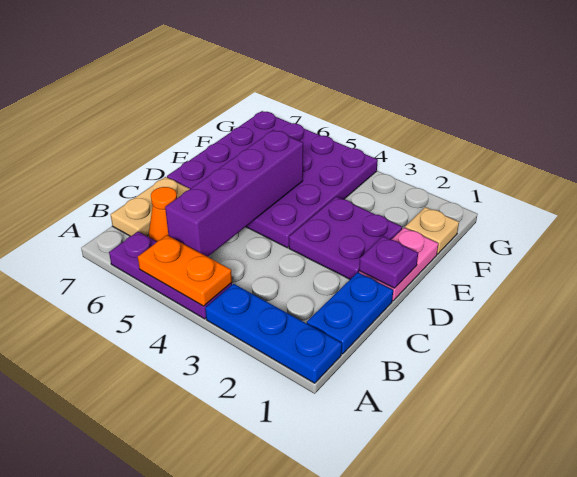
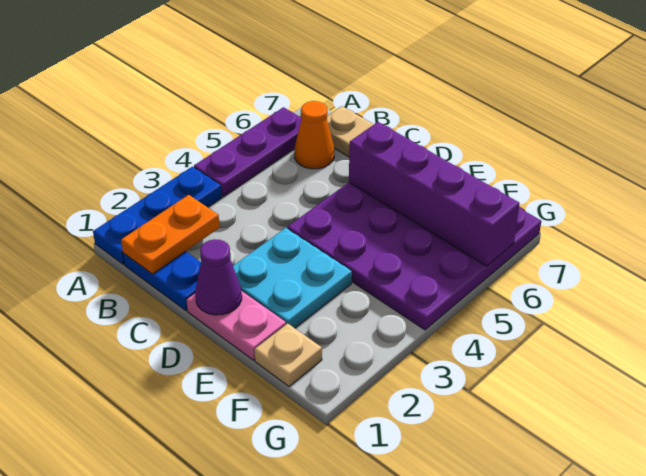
orange 1x2 plate [138,235,232,306] -> orange 1x2 plate moved to [121,195,220,274]
purple 1x4 brick [165,130,303,257] -> purple 1x4 brick moved to [349,122,520,266]
purple 1x1 plate [359,236,418,288] -> purple 1x1 cone [195,239,242,315]
purple 2x2 plate [289,197,402,279] -> cyan 2x2 plate [233,228,352,328]

